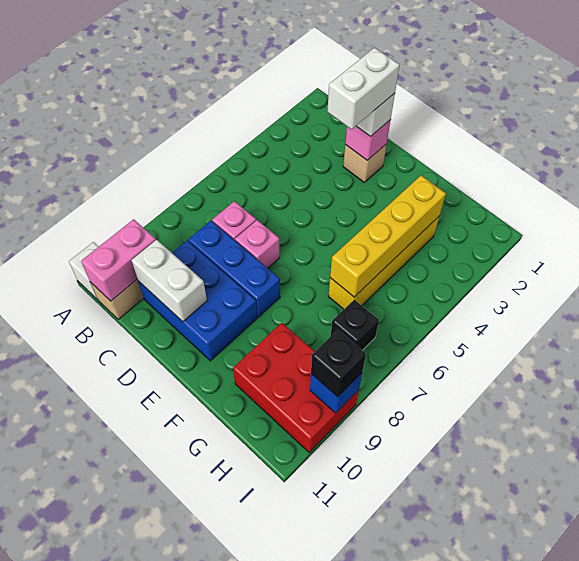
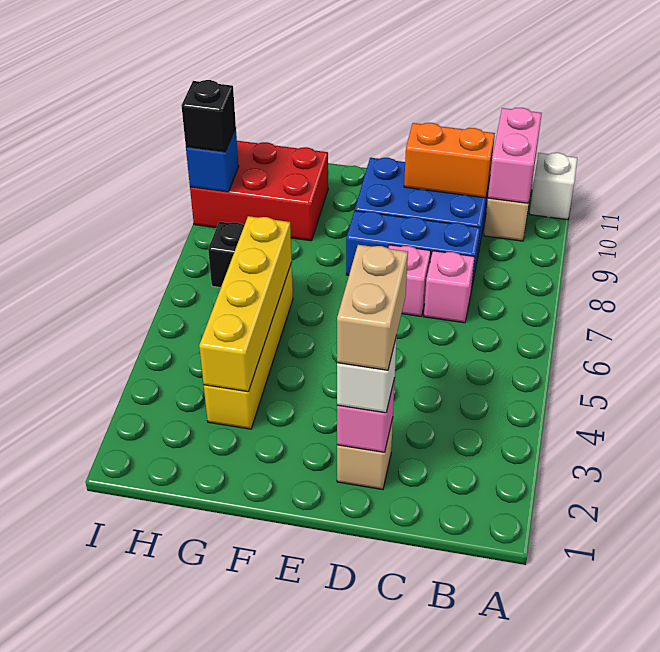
white 1x2 brick [132,240,207,322] -> orange 1x2 brick [404,123,495,198]
white 1x2 brick [327,48,399,129] -> tan 1x2 brick [337,245,408,370]

